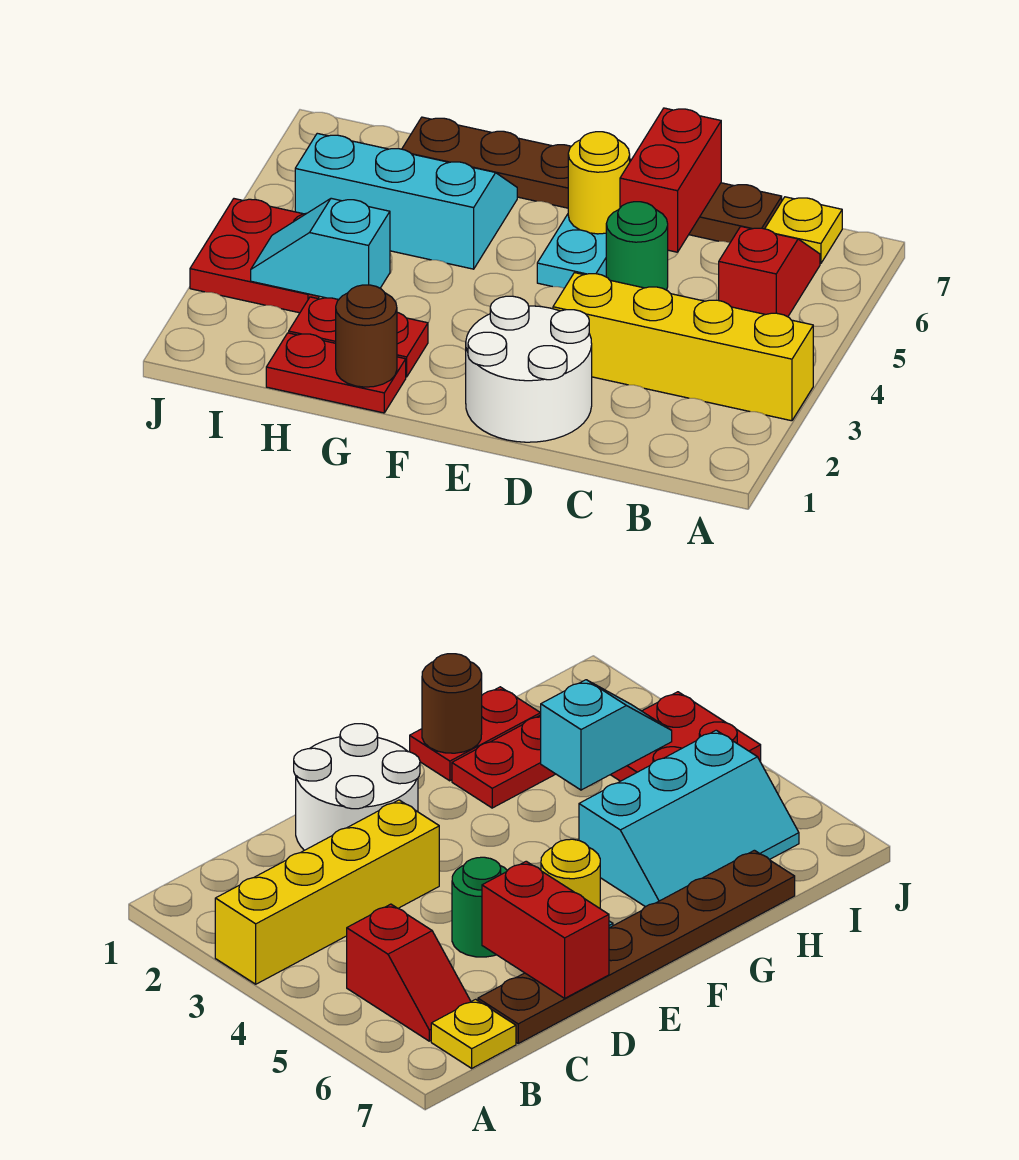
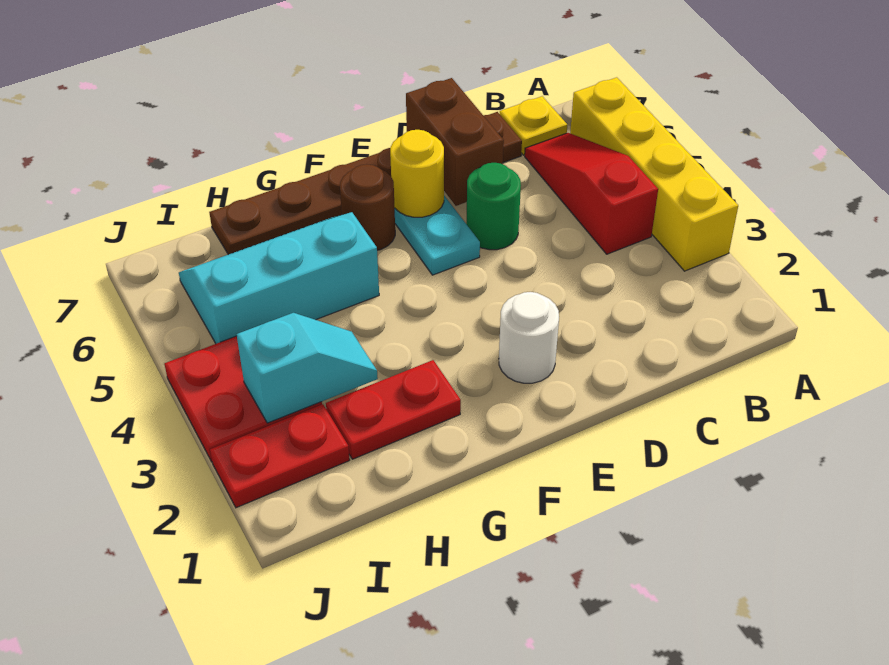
yellow 1x4 brick [553,273,813,421] -> yellow 1x4 brick turned to [570,77,738,271]
red 1x2 slope [719,227,820,317] -> red 1x3 slope [525,133,658,254]
white 2x2 round brick [466,296,592,442] -> white 1x1 round brick [499,292,559,383]
red 1x2 brick [620,108,721,252] -> brown 1x2 brick [406,78,504,206]
red 1x2 plate [266,333,406,413] -> red 1x2 plate moved to [210,404,350,508]
brown 1x1 round brick [336,285,397,387] -> brown 1x1 round brick moved to [340,164,395,250]
cyan 1x2 slope [251,198,390,300] -> cyan 1x2 slope turned to [237,313,378,423]

